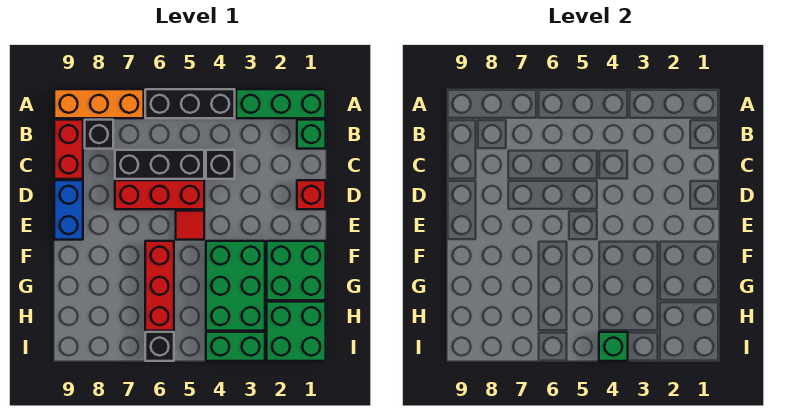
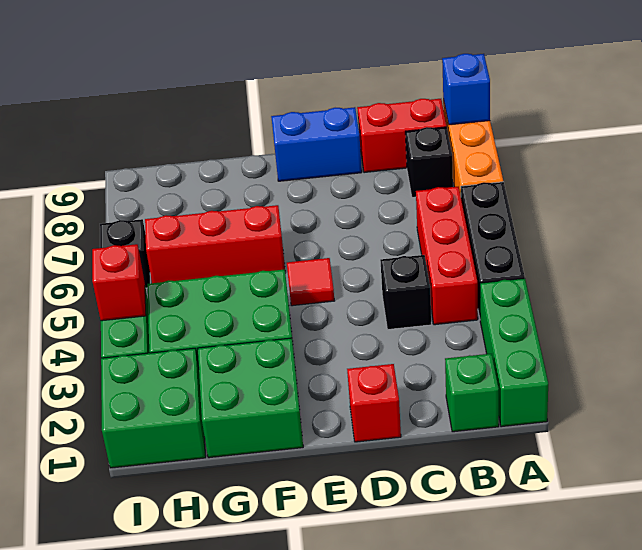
none -> blue 1x1 brick [442,54,490,125]
black 1x3 brick [115,150,204,179] -> none
red 1x3 brick [115,180,204,209] -> red 1x3 brick moved to [416,187,478,325]
green 1x1 brick [599,332,628,361] -> red 1x1 brick [92,244,146,321]

